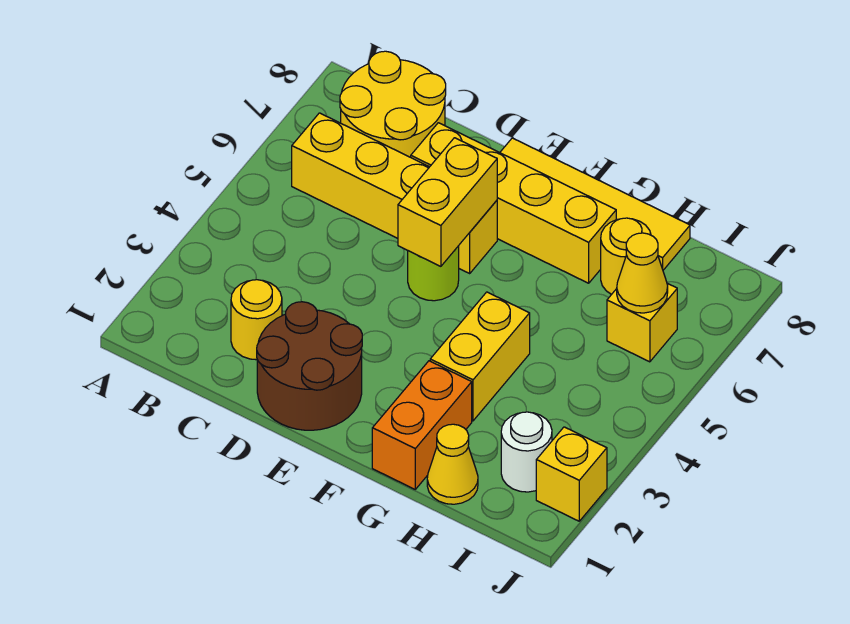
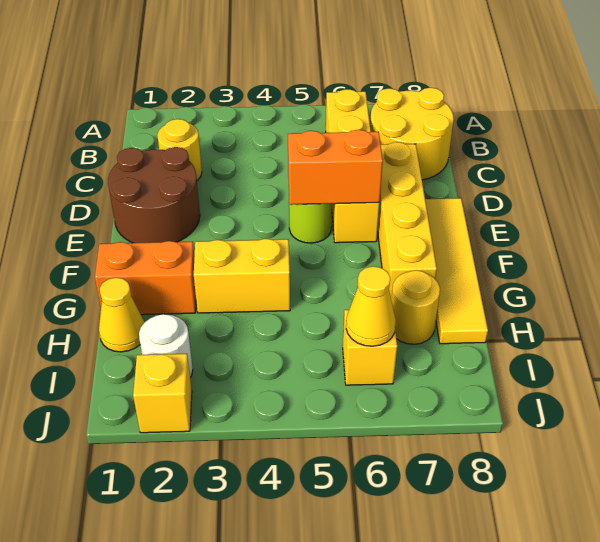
yellow 1x2 brick [398,138,497,266] -> orange 1x2 brick [288,130,383,205]

